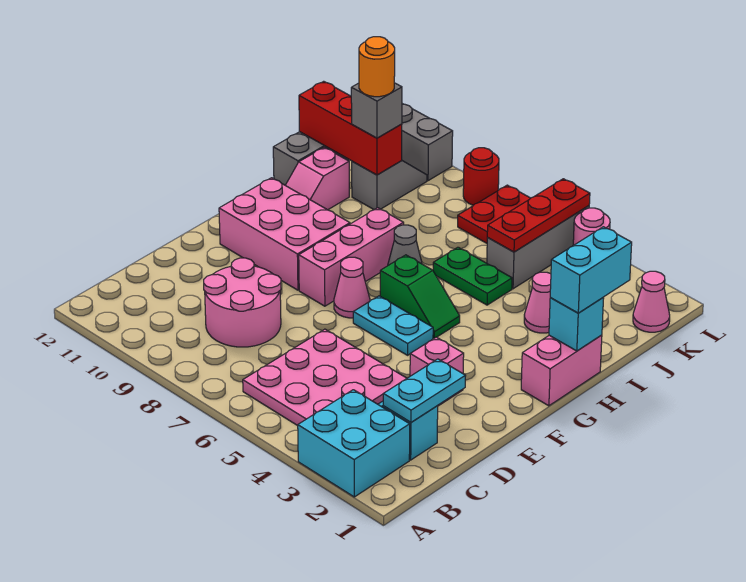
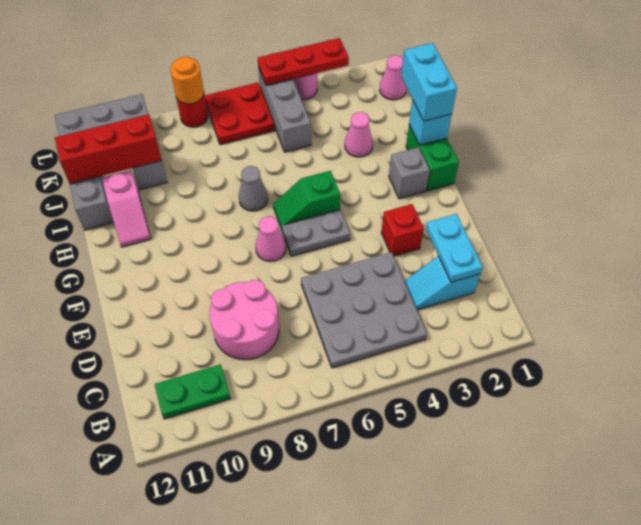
cyan 2x2 brick [298,390,410,497] -> none
pink 3x3 plate [243,329,407,426] -> grey 3x3 plate [301,252,427,368]
pink 1x1 brick [410,337,464,406] -> red 1x1 brick [381,204,424,256]
cyan 1x2 plate [353,296,433,355] -> grey 1x2 plate [282,210,350,256]
pink 1x3 brick [299,208,404,306] -> none
pink 2x3 brick [219,178,350,290] -> none
pink 1x2 brick [521,335,602,406] -> green 1x2 brick [406,125,459,191]
green 1x2 slope [380,255,460,338] -> green 1x2 slope turned to [273,171,340,230]
green 1x2 plate [433,247,512,305] -> green 1x2 plate moved to [154,364,231,419]
red 1x3 plate [487,179,590,252] -> red 1x3 plate turned to [258,38,349,85]
grey 1x1 brick [351,83,402,138] -> grey 1x1 brick moved to [389,147,430,199]
orange 1x1 round brick [359,37,395,97] -> orange 1x1 round brick moved to [170,57,204,104]

